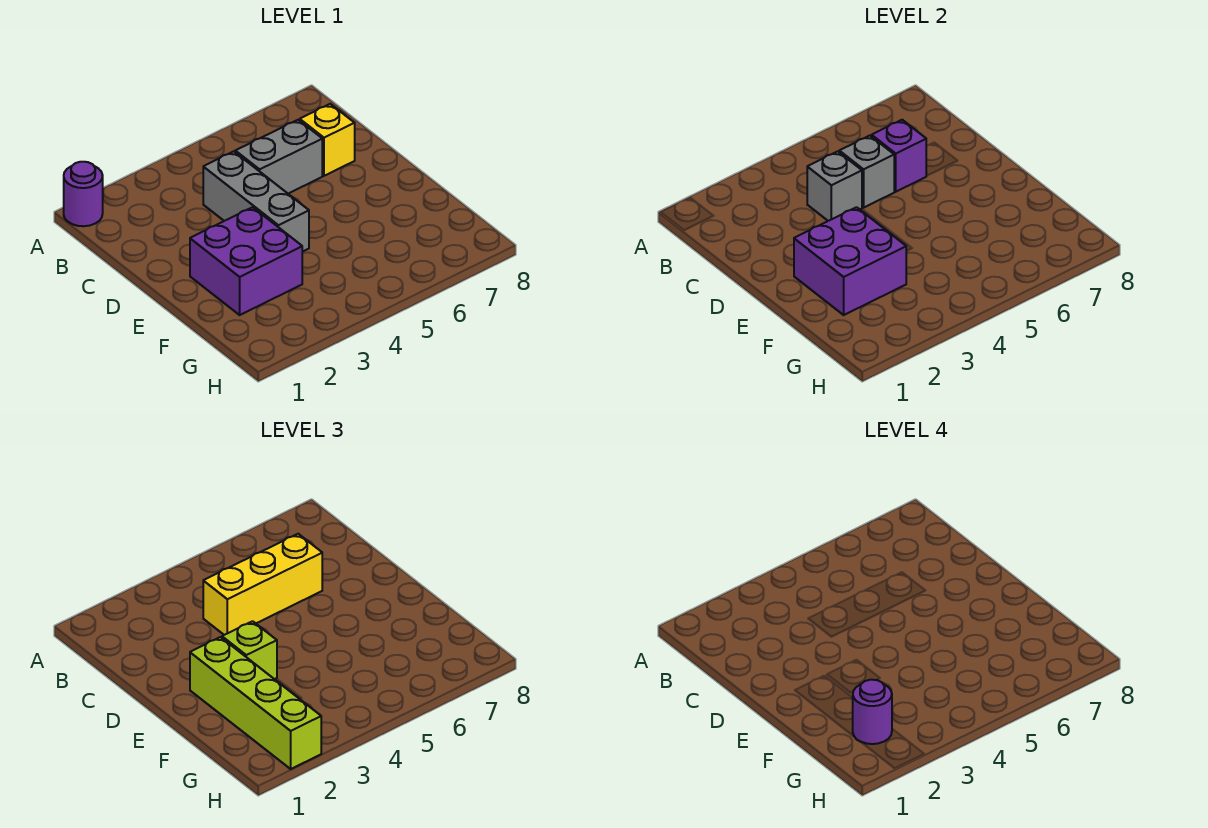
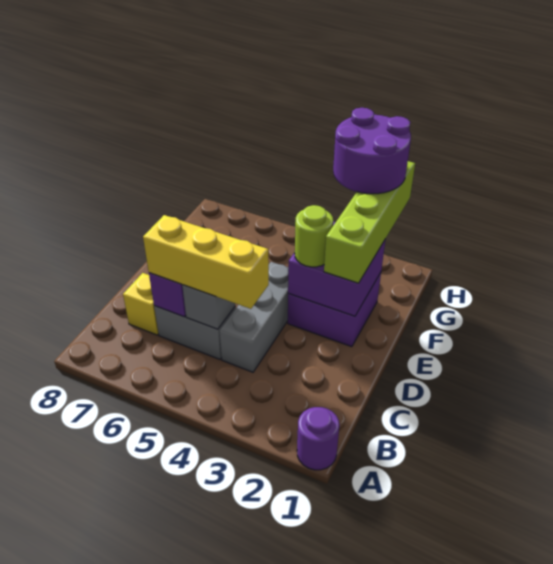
grey 1x1 brick [807,151,862,221] -> none
lime 1x1 brick [222,621,277,679] -> lime 1x1 round brick [295,205,333,267]
purple 1x1 round brick [853,680,892,744] -> purple 2x2 round brick [333,108,411,194]

